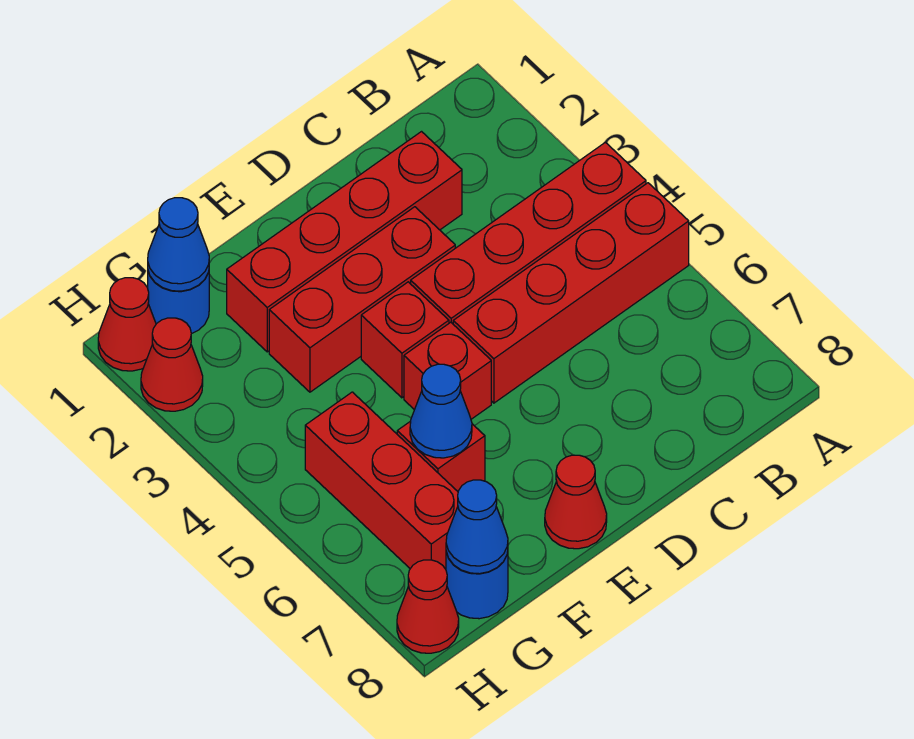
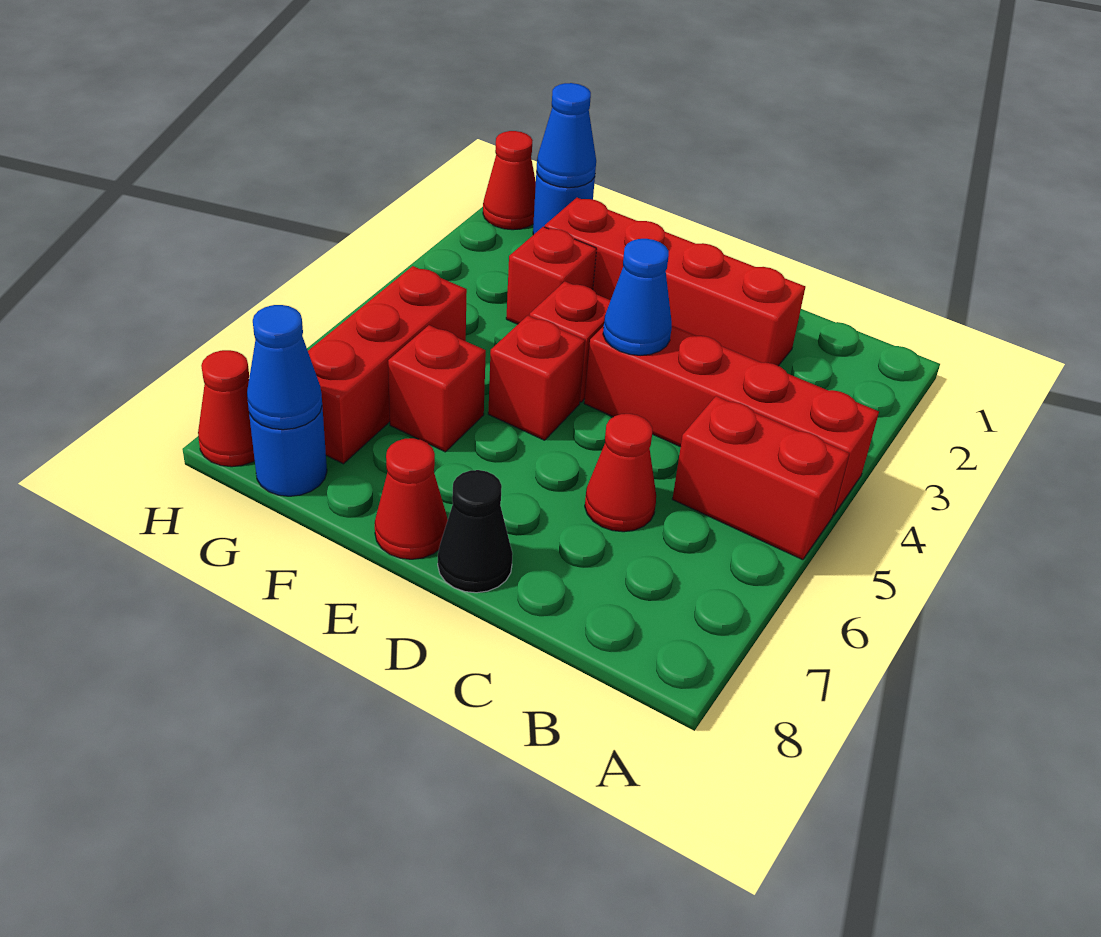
red 1x4 brick [453,183,689,403] -> red 1x2 brick [672,396,849,560]
red 1x3 brick [269,207,455,392] -> red 1x1 brick [506,227,597,324]
none -> black 1x1 cone [438,470,513,593]
blue 1x1 cone [410,364,472,458] -> blue 1x1 cone moved to [603,239,672,355]
red 1x1 cone [141,318,203,411] -> red 1x1 cone moved to [585,414,656,532]

